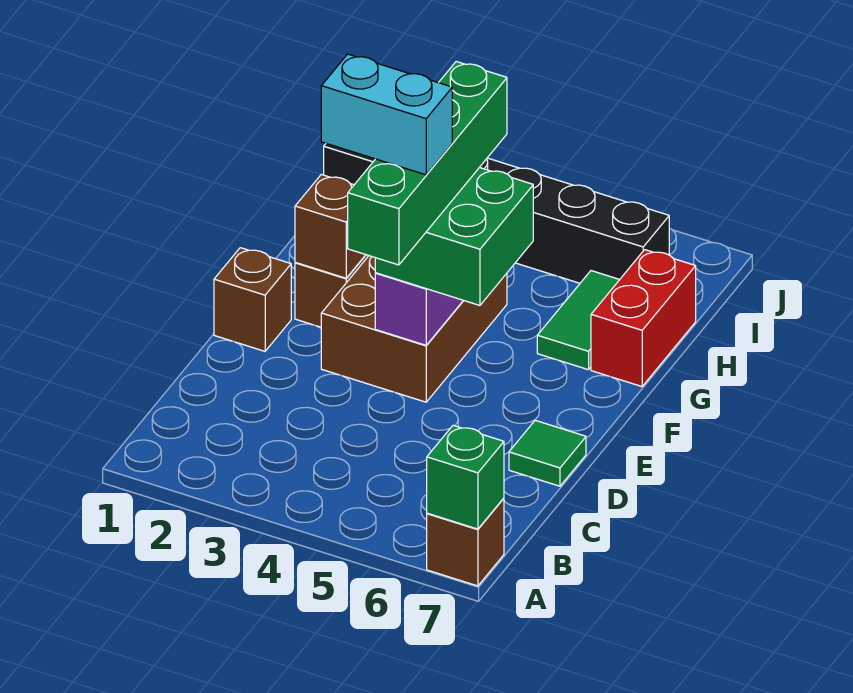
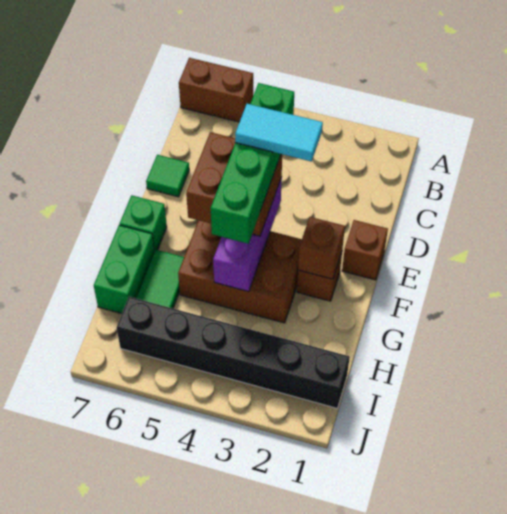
brown 1x1 brick [427,498,504,586] -> brown 1x2 brick [179,58,253,122]
green 1x1 brick [427,425,504,529] -> green 1x1 brick moved to [120,195,167,251]
brown 2x3 brick [321,256,507,402] -> brown 2x3 brick turned to [178,220,302,323]
cyan 1x2 brick [321,54,452,175] -> cyan 1x2 tile [235,104,323,162]
green 2x2 brick [375,167,533,305] -> brown 2x2 brick [186,132,282,236]
red 1x2 brick [591,250,696,387] -> green 1x2 brick [94,225,155,314]

